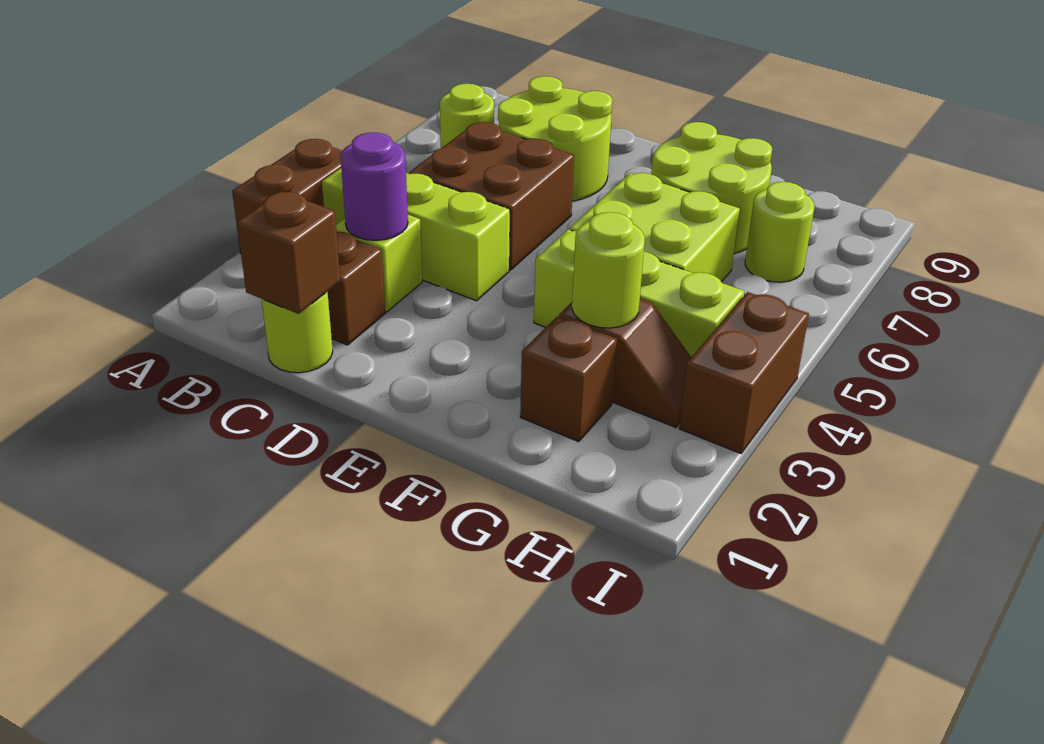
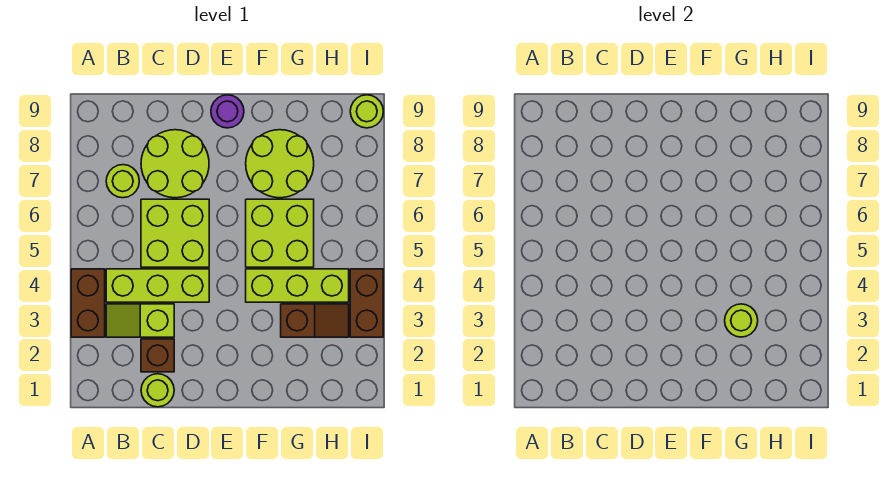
brown 1x1 brick [237,191,340,314] -> none
purple 1x1 round brick [341,132,408,240] -> purple 1x1 round brick moved to [211,95,244,128]
brown 2x2 brick [409,122,574,270] -> lime 2x2 brick [141,199,209,267]
brown 1x1 brick [520,316,617,442] -> none
lime 1x1 round brick [745,182,815,282] -> lime 1x1 round brick moved to [350,95,383,128]

